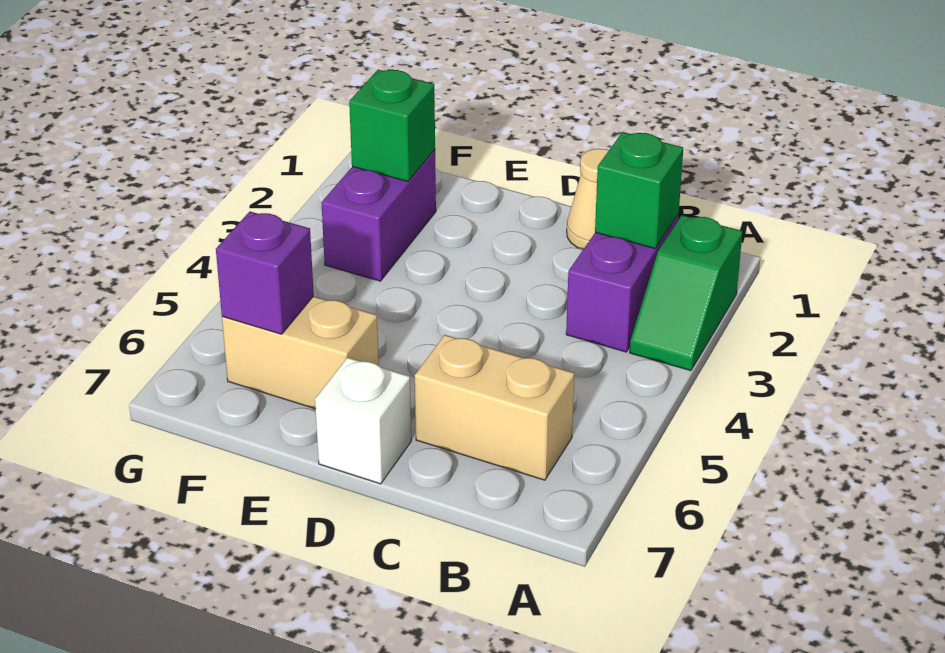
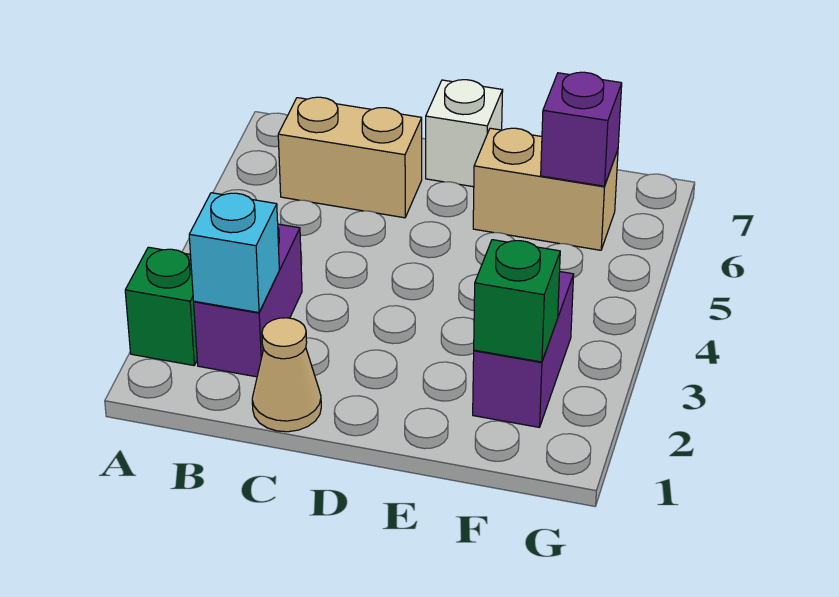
green 1x1 brick [595,132,683,249] -> cyan 1x1 brick [189,193,279,313]

